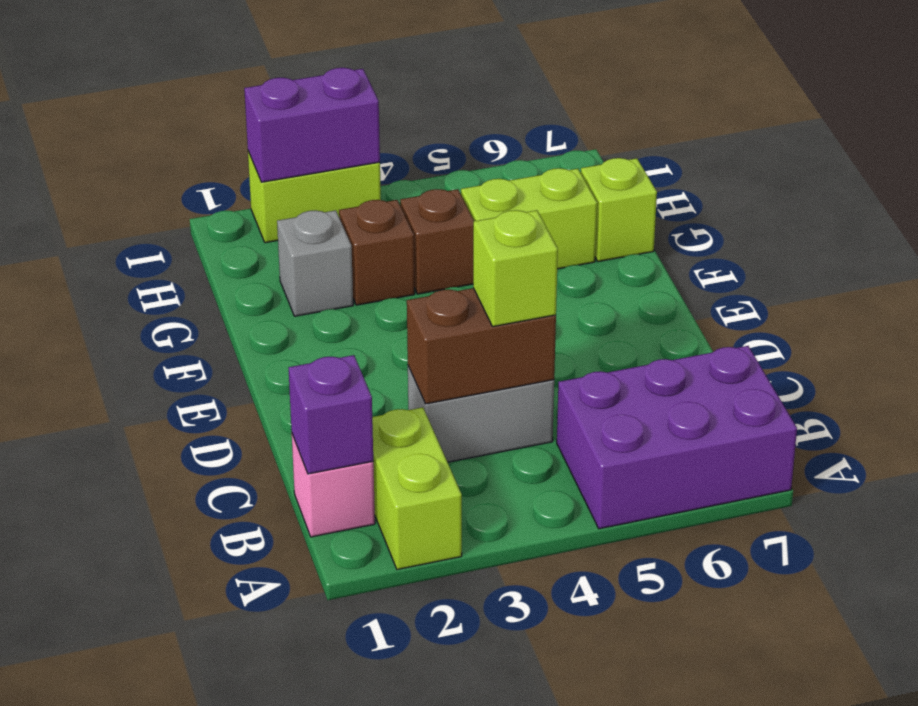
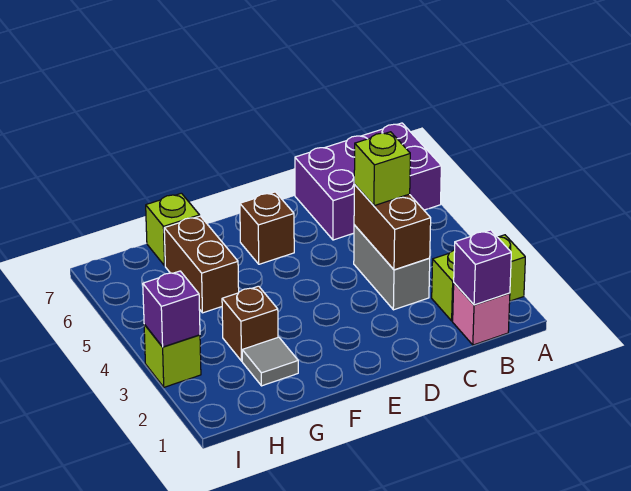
purple 2x3 brick [557,346,797,529] -> purple 2x3 brick turned to [295,123,441,240]
grey 1x1 brick [277,210,353,316] -> grey 1x1 tile [242,337,298,386]
brown 1x1 brick [400,189,474,294] -> brown 1x1 brick moved to [240,192,294,264]
lime 1x2 brick [461,168,597,269] -> brown 1x2 brick [164,216,239,313]
lime 1x2 brick [248,151,381,243] -> lime 1x1 brick [144,325,201,387]
purple 1x2 brick [244,68,380,182] -> purple 1x1 brick [143,271,200,347]

